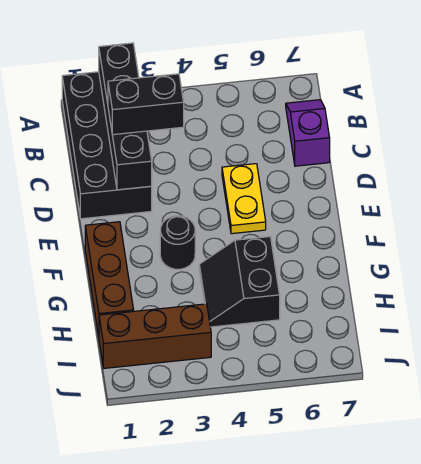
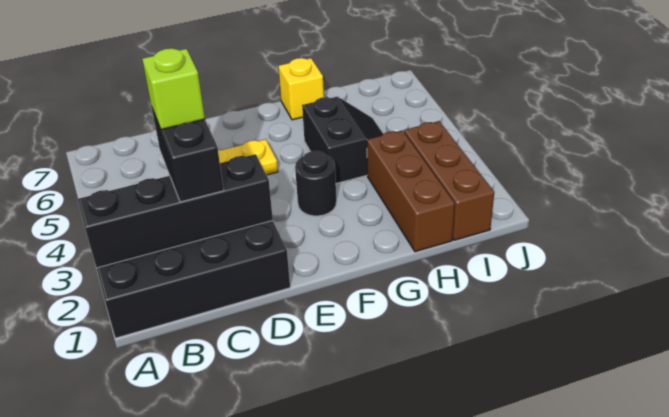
purple 1x2 slope [286,100,330,166] -> none
none -> lime 1x1 brick [142,48,205,130]
brown 1x3 brick [85,222,134,336] -> brown 1x3 brick turned to [367,130,455,252]
black 2x2 slope [199,237,280,327] -> black 2x2 slope turned to [302,96,383,183]
none -> yellow 1x1 brick [278,58,324,120]

